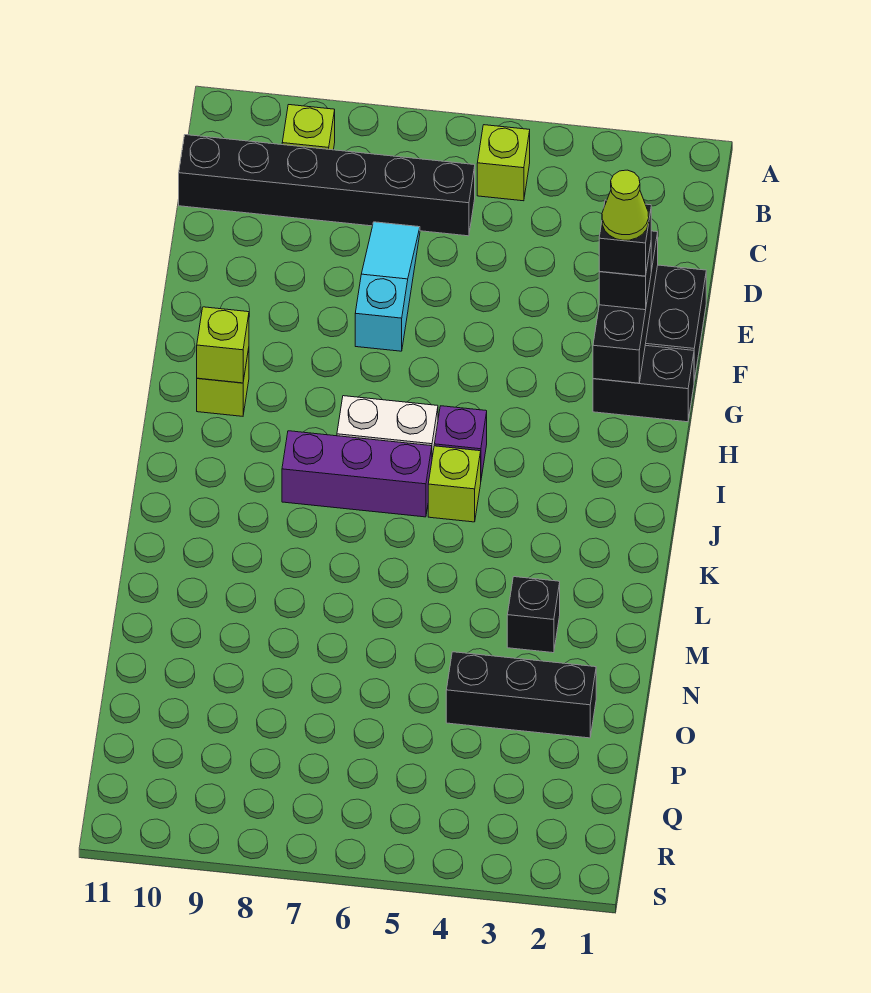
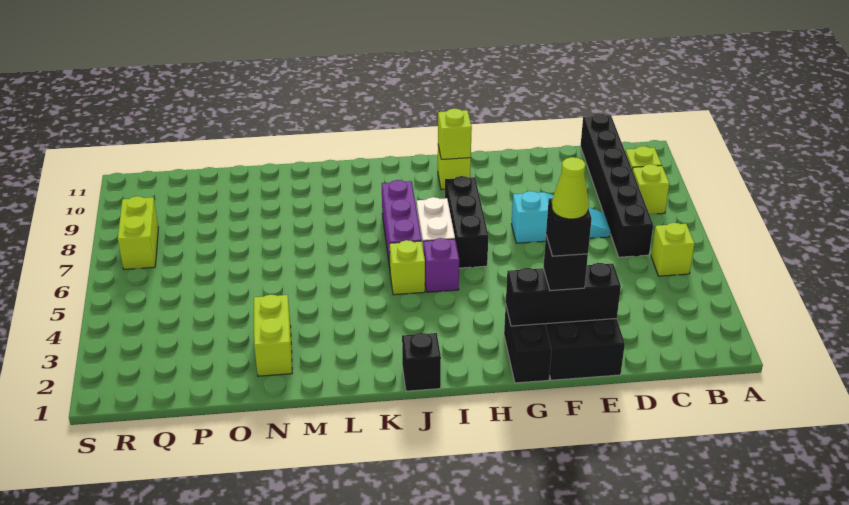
none -> lime 1x1 brick [632,164,669,214]
black 1x1 brick [507,577,560,653] -> black 1x1 brick moved to [402,333,441,391]
none -> lime 1x2 brick [254,295,292,376]
black 1x3 brick [446,652,596,738] -> black 1x3 brick moved to [445,176,488,268]
none -> lime 1x2 brick [118,196,159,269]

